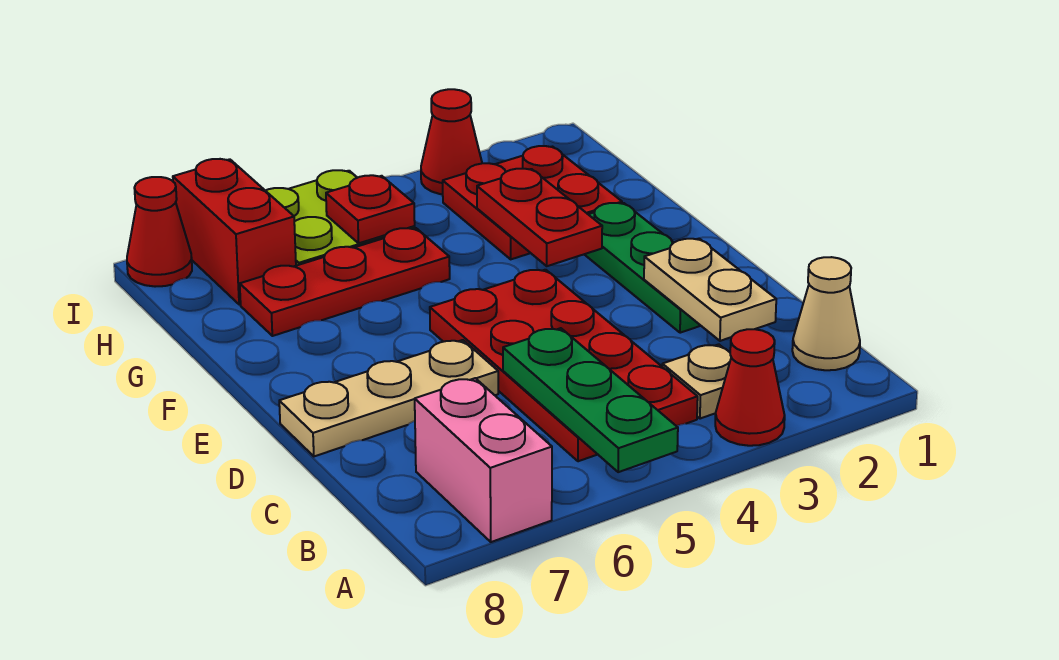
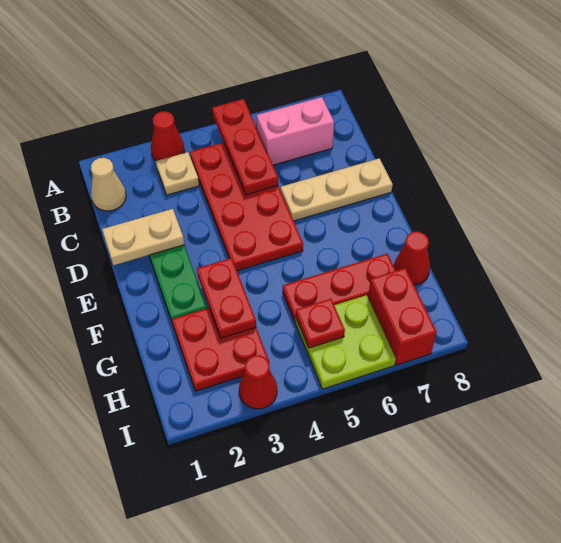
green 1x3 plate [503,328,678,472] -> red 1x3 plate [212,99,278,195]
pink 1x2 brick [415,378,552,542] -> pink 1x2 brick turned to [257,97,334,165]
tan 1x2 plate [644,239,776,341] -> tan 1x2 plate turned to [102,209,184,265]
red 1x1 cone [127,177,192,287] -> red 1x1 cone moved to [394,232,430,285]

